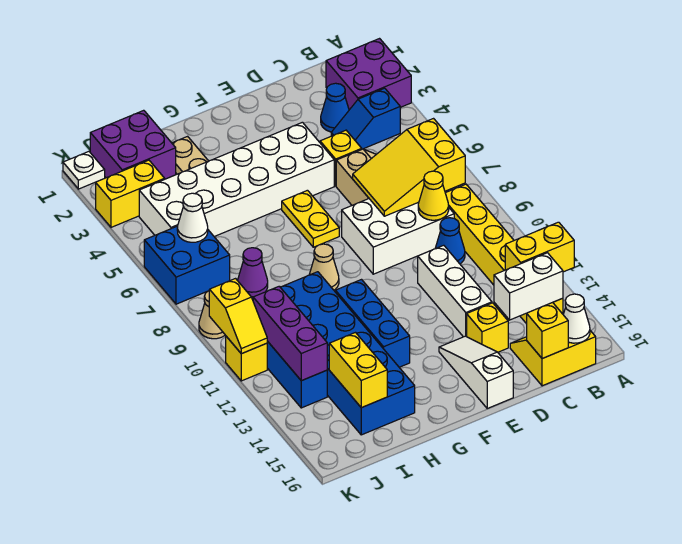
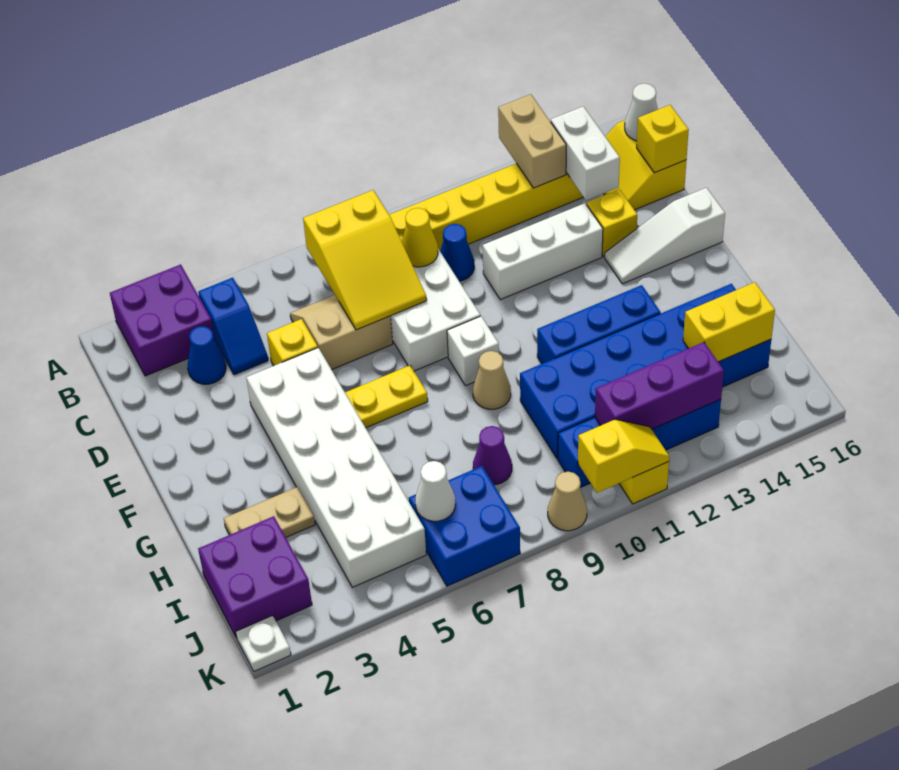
yellow 1x2 brick [505,222,574,272] -> tan 1x2 brick [498,94,566,188]
none -> white 1x1 brick [447,316,499,386]
yellow 1x2 brick [96,160,165,227] -> none

